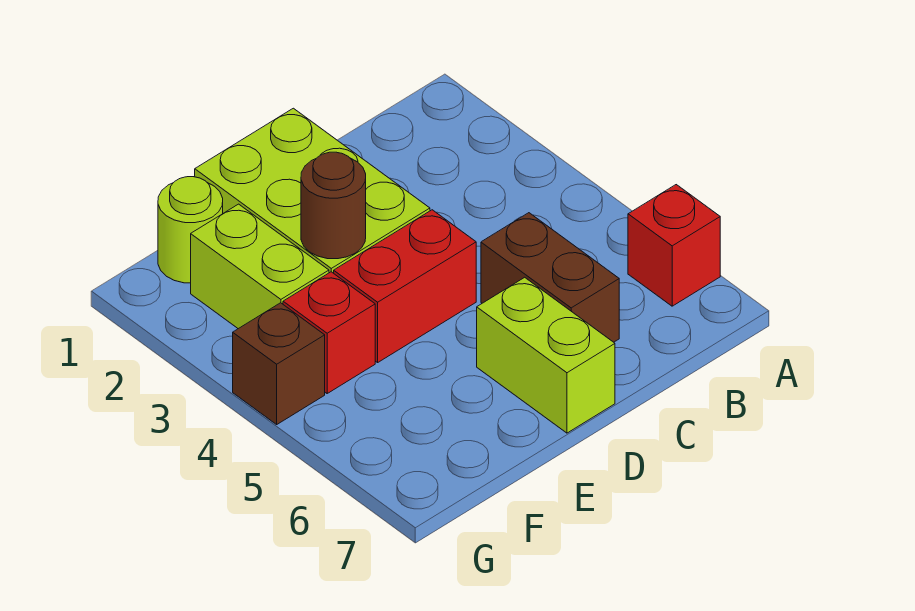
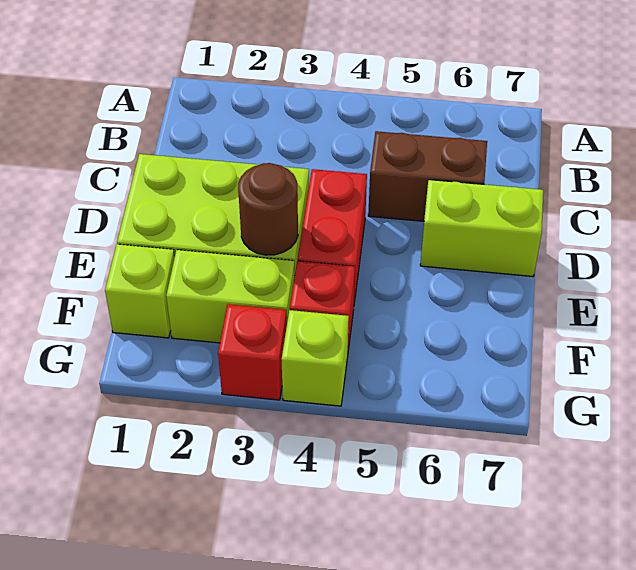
red 1x1 brick [628,185,720,306] -> red 1x1 brick moved to [218,304,287,400]
lime 1x1 round brick [158,177,223,283] -> lime 1x1 brick [105,244,174,338]
brown 1x1 brick [233,303,325,424] -> lime 1x1 brick [282,310,349,406]

